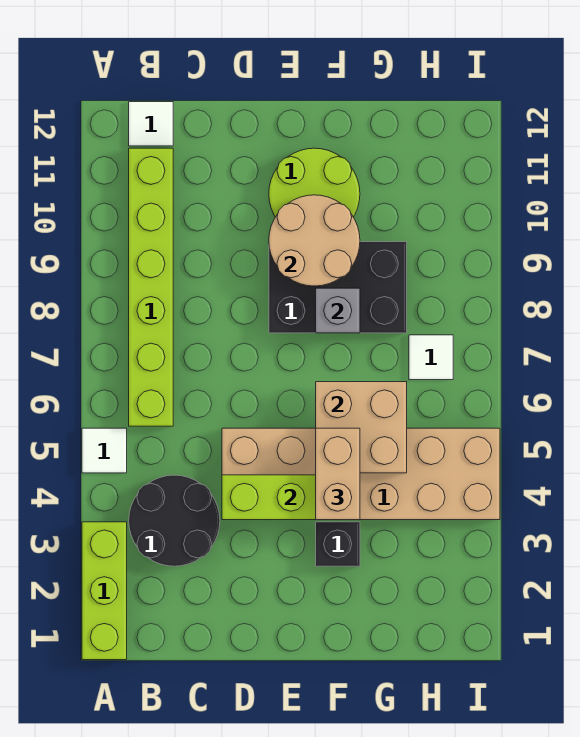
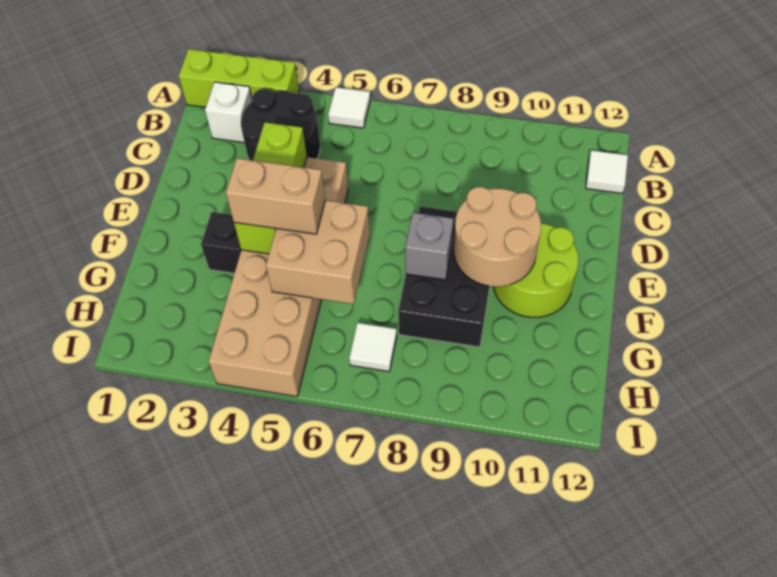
none -> white 1x1 brick [205,82,252,143]
lime 1x6 brick [129,148,173,426] -> none

